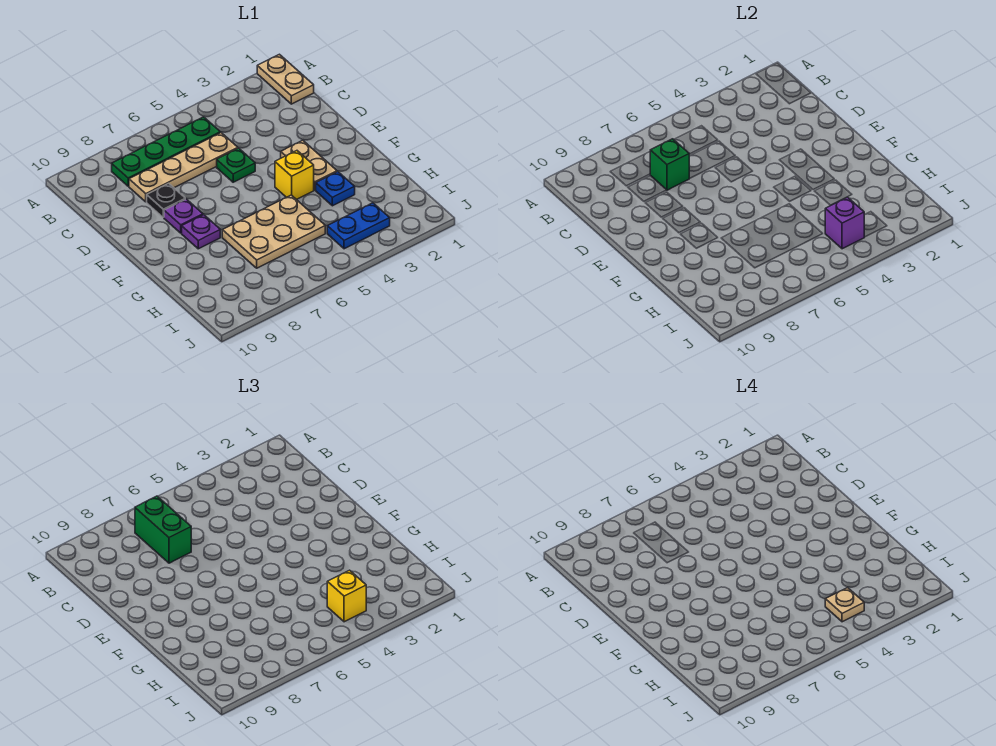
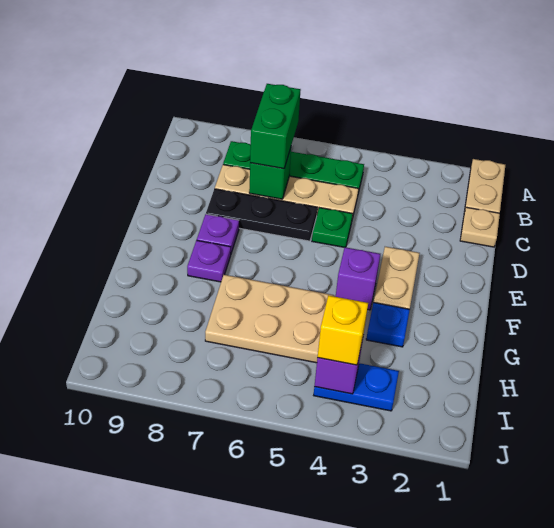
black 1x1 plate [147,183,185,217] -> black 1x3 plate [206,189,317,241]
yellow 1x1 brick [275,151,314,200] -> purple 1x1 brick [336,247,380,310]
tan 1x1 plate [825,588,864,622] -> tan 1x1 plate moved to [460,207,500,247]

